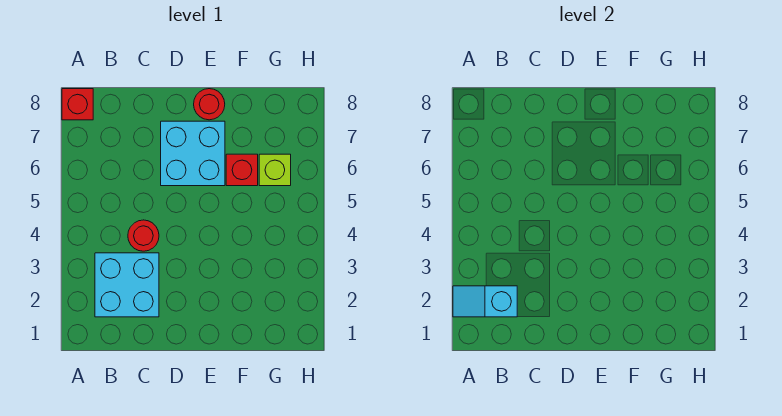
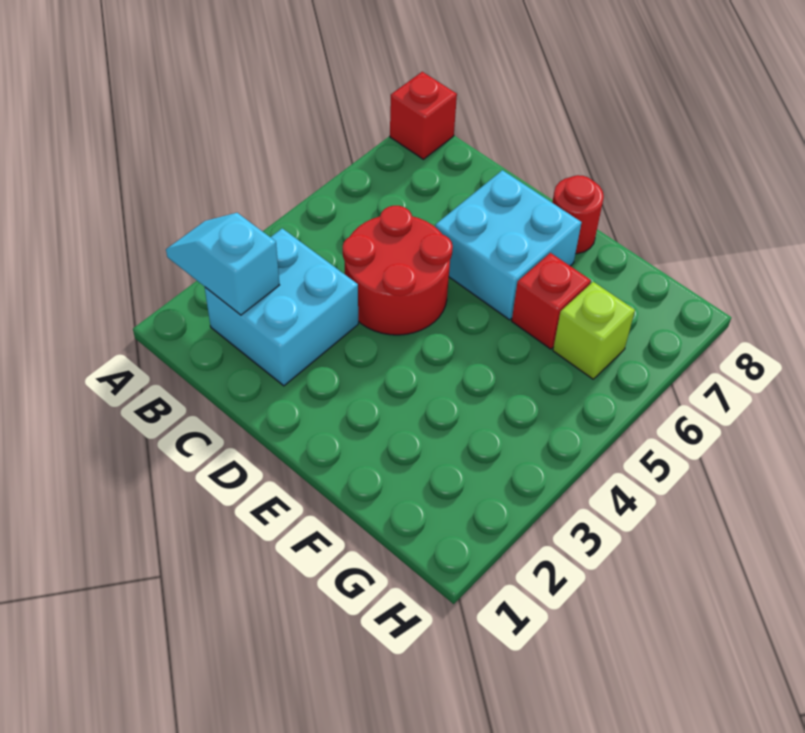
red 1x1 round brick [128,220,159,251] -> red 2x2 round brick [343,206,453,335]

